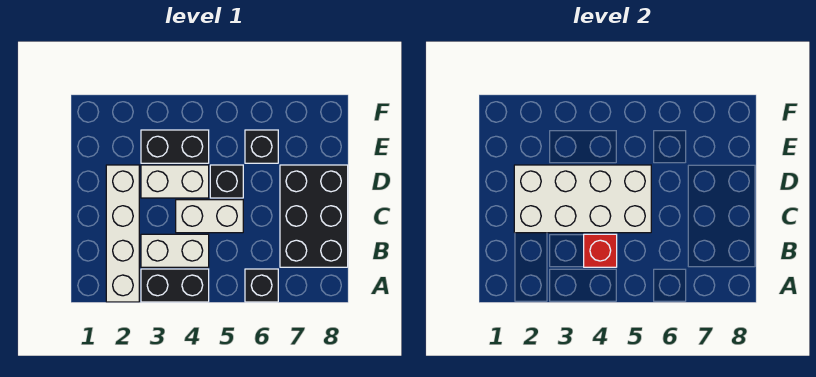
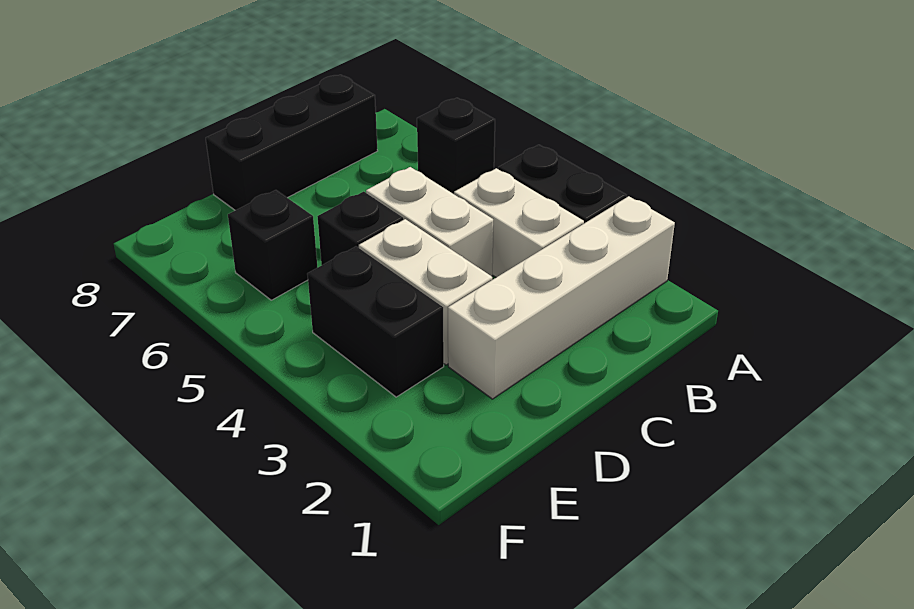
red 1x1 brick [584,234,617,267] -> none
black 2x3 brick [280,165,348,267] -> black 1x3 brick [206,75,377,210]
white 2x4 brick [514,165,651,233] -> none

